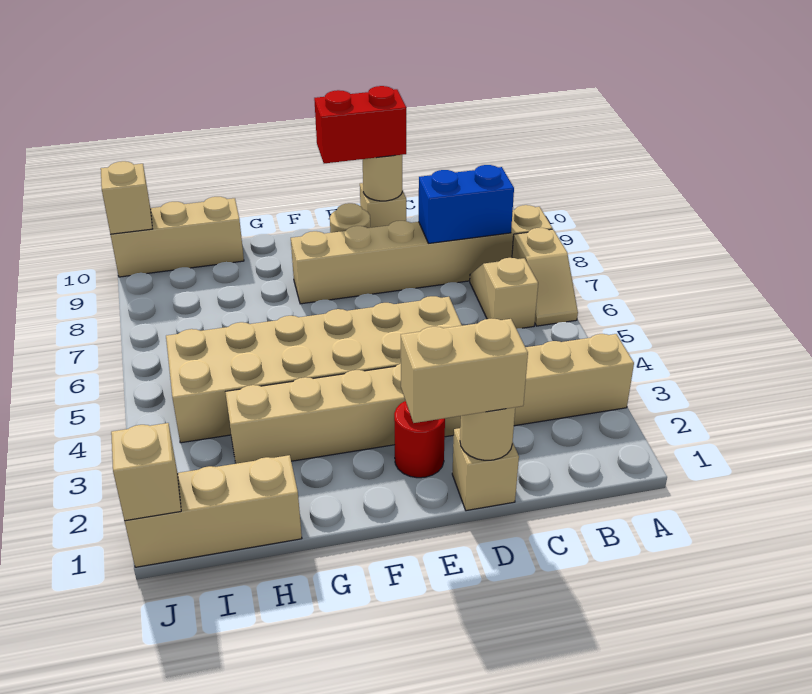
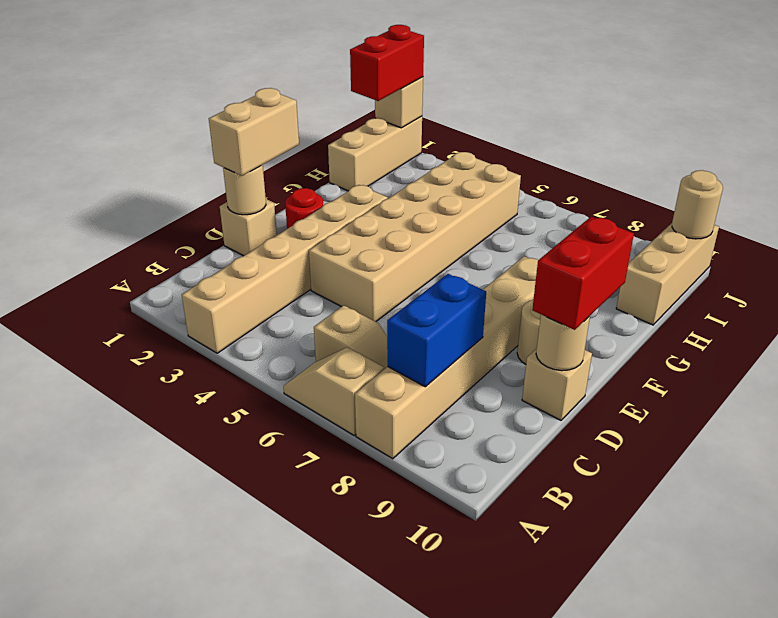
tan 1x8 brick [225,334,634,464] -> tan 1x6 brick [182,185,388,353]
none -> red 1x2 brick [350,25,424,101]
tan 1x1 brick [101,161,152,234] -> tan 1x1 round brick [672,170,723,239]

